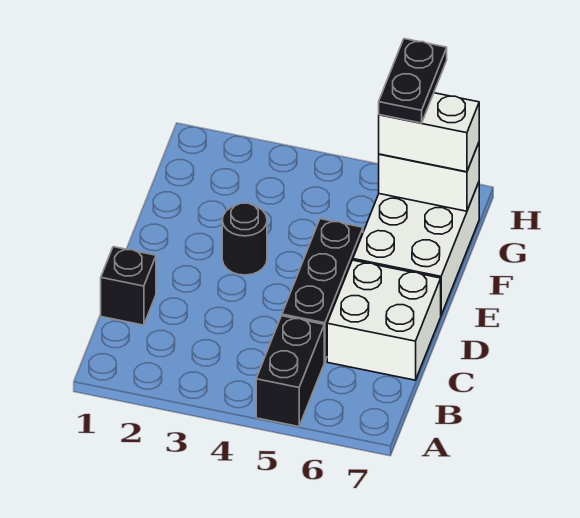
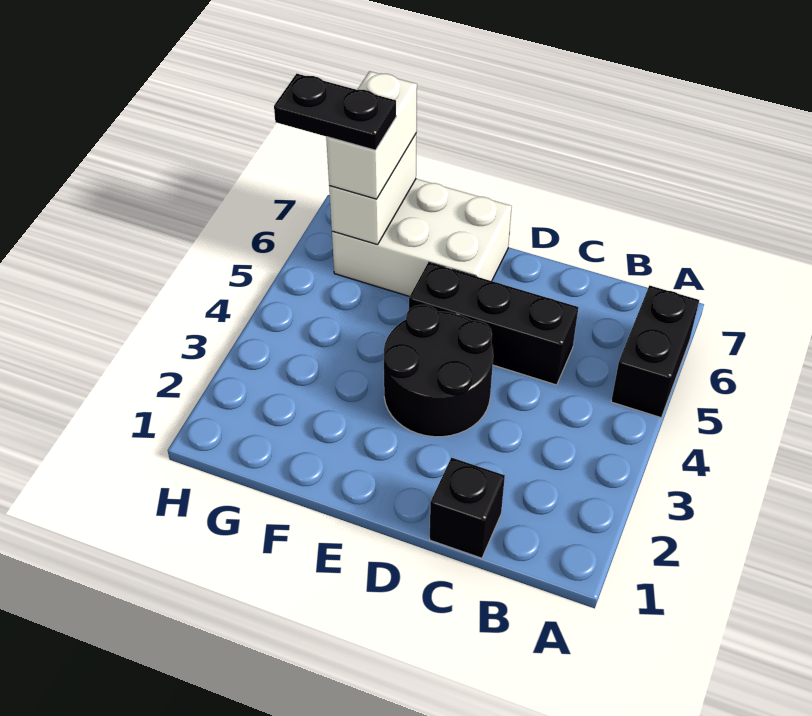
black 1x2 brick [256,316,324,427] -> black 1x2 brick turned to [611,285,699,418]
white 2x2 brick [327,260,441,380] -> none
black 1x1 round brick [222,203,267,275] -> black 2x2 round brick [384,305,493,437]

